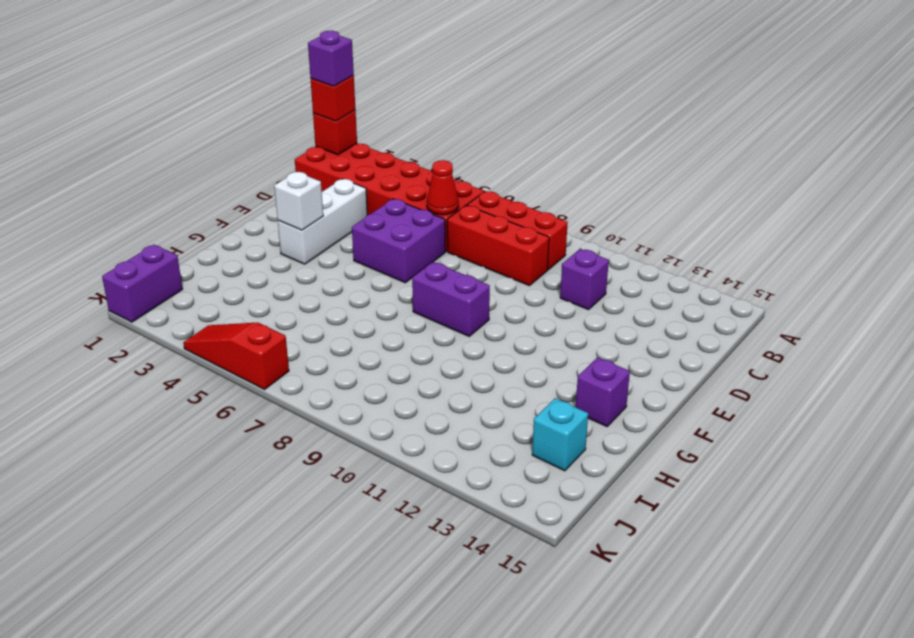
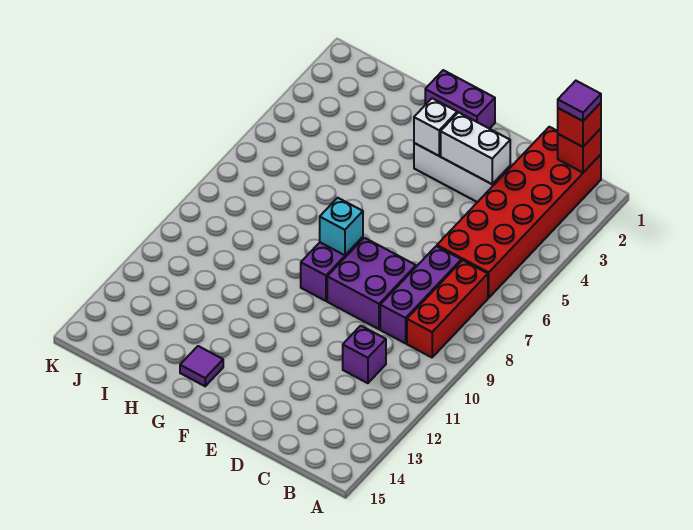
purple 1x1 brick [308,31,354,86] -> purple 1x1 tile [558,81,601,121]
red 1x1 cone [427,160,459,215] -> none
red 1x3 brick [447,205,549,286] -> purple 1x3 brick [380,246,461,343]
none -> white 1x2 brick [441,112,510,184]
purple 2x2 brick [352,199,445,283] -> purple 2x2 brick moved to [327,238,416,329]
purple 1x1 brick [576,357,630,427] -> purple 1x1 tile [180,346,223,386]
cyan 1x1 brick [532,398,588,471] -> cyan 1x1 brick moved to [320,198,363,255]
purple 1x2 brick [102,245,182,322] -> purple 1x2 brick moved to [425,70,495,129]
red 1x3 slope [183,323,289,389] -> none

